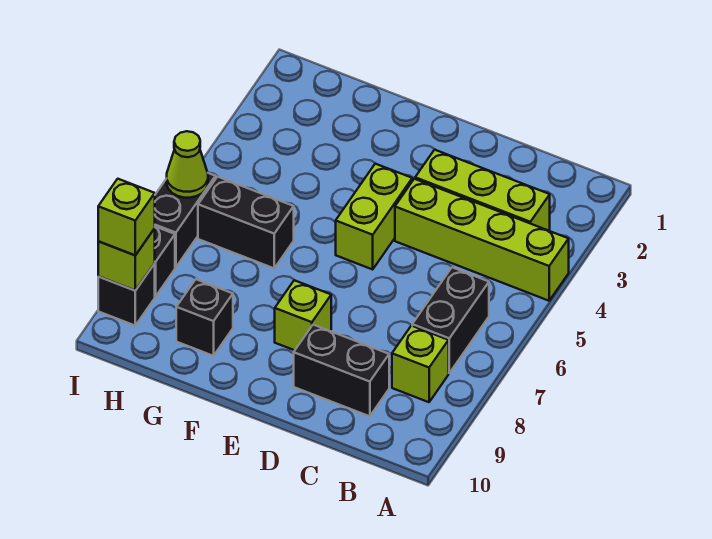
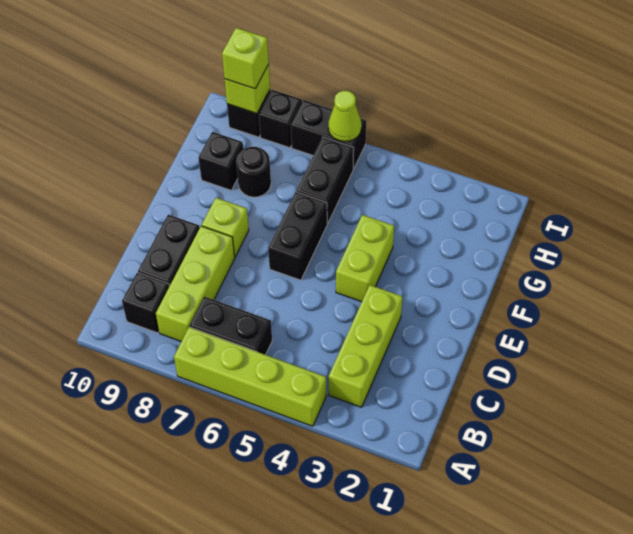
lime 1x4 brick [395,179,569,301] -> lime 1x4 brick turned to [174,327,326,426]
lime 1x1 brick [392,326,449,402] -> lime 1x3 brick [156,226,235,341]
none -> black 1x1 brick [122,273,169,333]
lime 1x2 brick [336,164,412,269] -> lime 1x2 brick turned to [336,215,394,302]
none -> black 1x2 brick [268,192,327,280]
none -> black 1x1 round brick [236,147,271,197]

